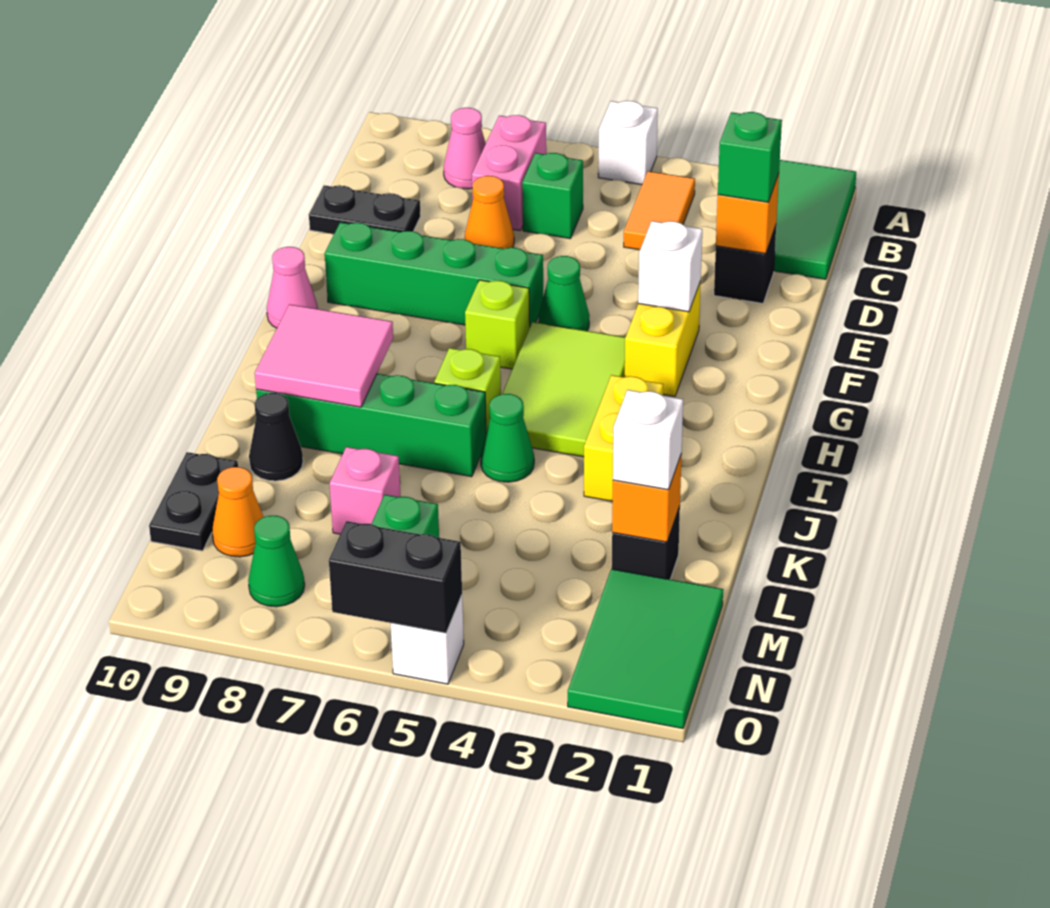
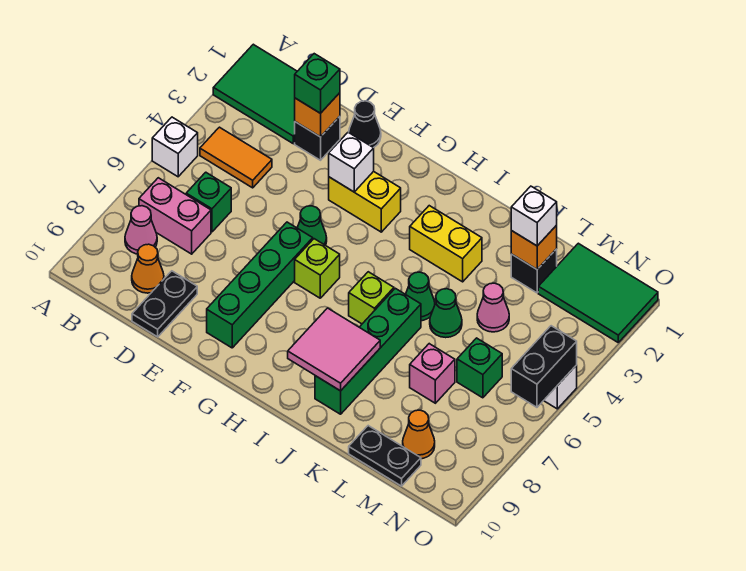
orange 1x1 cone [465,176,514,249] -> orange 1x1 cone moved to [132,244,164,293]
lime 2x3 tile [502,322,625,457] -> none
pink 1x1 cone [267,247,318,328] -> pink 1x1 cone moved to [477,283,509,332]
black 1x1 cone [249,393,303,481] -> black 1x1 cone moved to [349,101,381,148]
green 1x1 cone [248,516,305,607] -> green 1x1 cone moved to [430,289,462,338]

